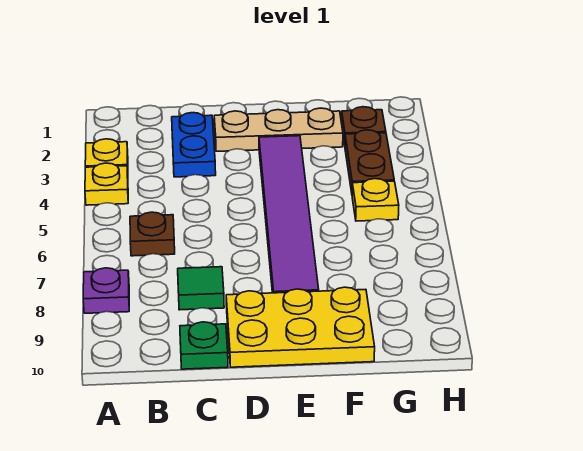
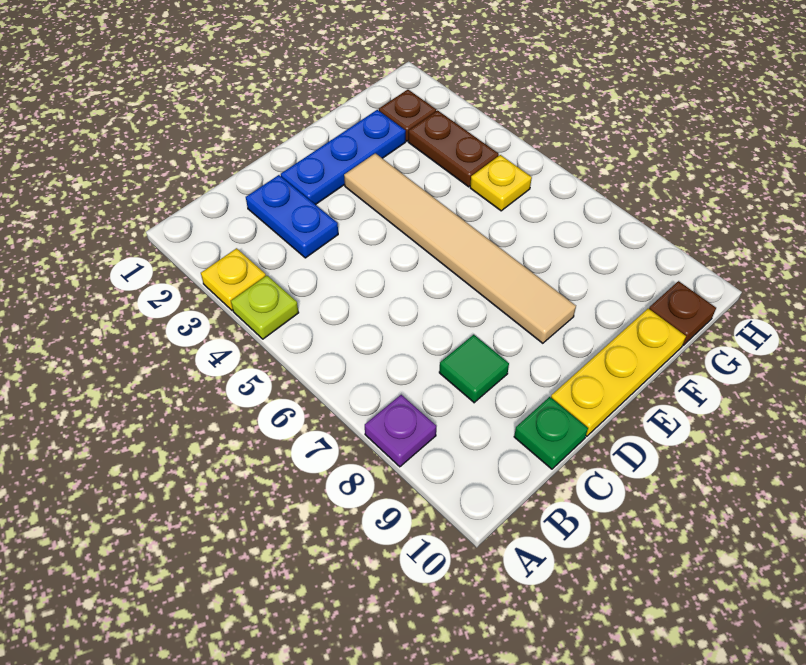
yellow 1x1 plate [85,163,128,205] -> lime 1x1 plate [231,275,299,339]
brown 1x1 plate [130,212,175,256] -> brown 1x1 plate moved to [649,281,716,345]
tan 1x3 plate [214,108,343,151] -> blue 1x3 plate [281,110,406,205]
yellow 2x3 plate [226,287,375,367] -> yellow 1x3 plate [551,308,686,436]
purple 1x6 tile [259,136,319,293] -> tan 1x6 tile [344,153,576,343]

